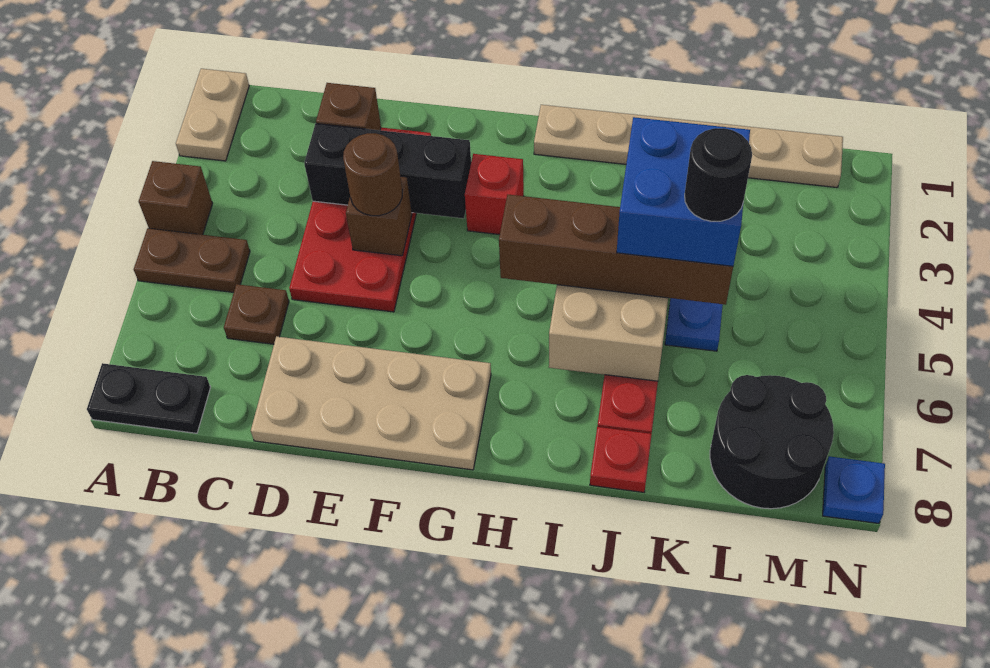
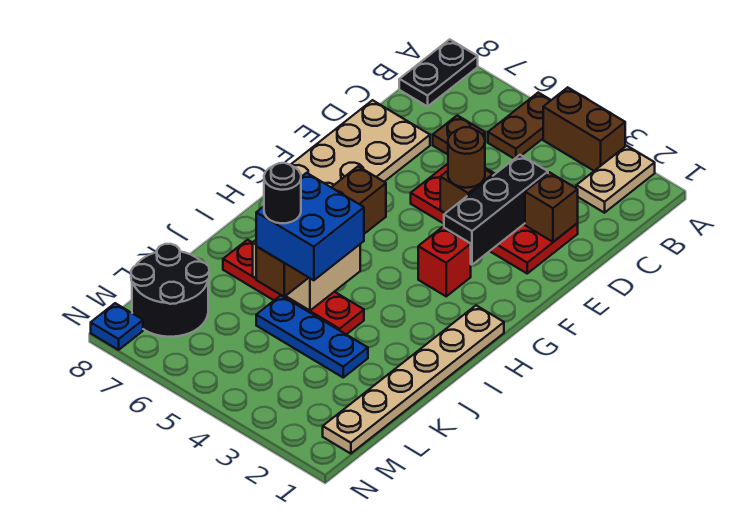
tan 1x2 plate [176,69,249,161] -> tan 1x2 plate turned to [576,146,655,213]
brown 1x1 brick [139,161,213,235] -> brown 1x2 brick [543,87,625,171]
red 1x1 plate [590,427,652,492] -> none

